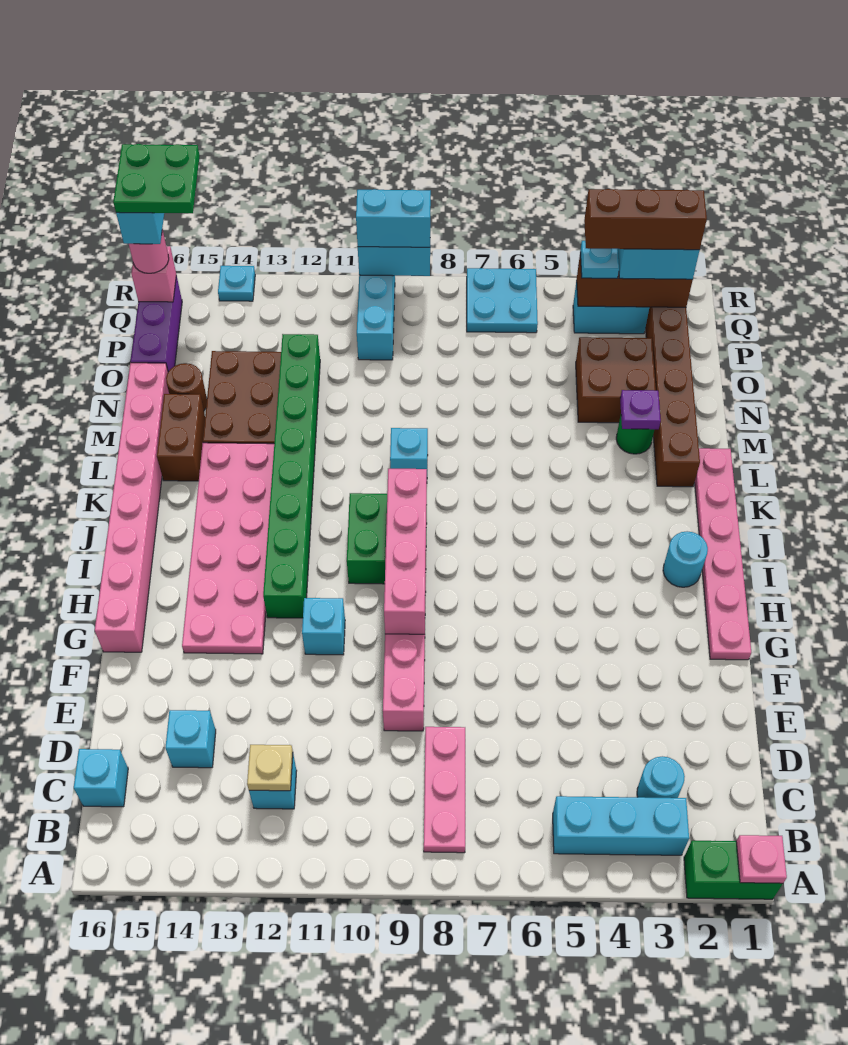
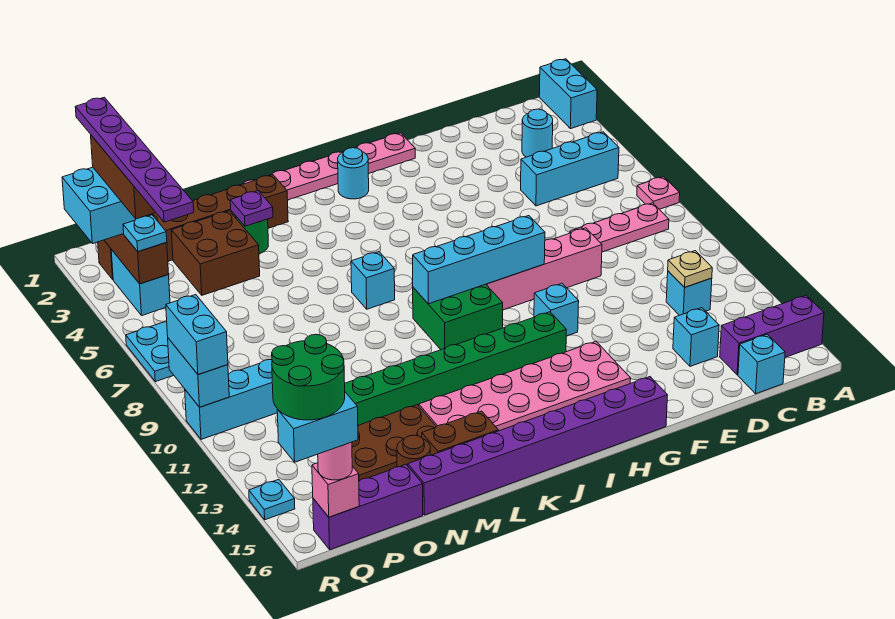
green 1x2 brick [684,841,783,899] -> cyan 1x2 brick [539,59,597,129]
pink 1x1 plate [736,835,787,883] -> pink 1x1 plate moved to [637,177,680,209]
none -> purple 1x3 brick [720,295,824,375]
cyan 1x3 brick [553,796,689,855] -> cyan 1x3 brick turned to [521,132,619,206]
pink 1x4 brick [384,469,427,634] -> cyan 1x4 brick [413,216,545,304]
pink 1x8 brick [95,363,169,652] -> purple 1x8 brick [408,377,667,515]
cyan 1x1 brick [390,428,428,469] -> cyan 1x1 brick moved to [351,252,395,309]
none -> purple 1x6 plate [75,97,194,222]
green 2x2 plate [113,144,199,213] -> green 2x2 round brick [272,334,345,420]

